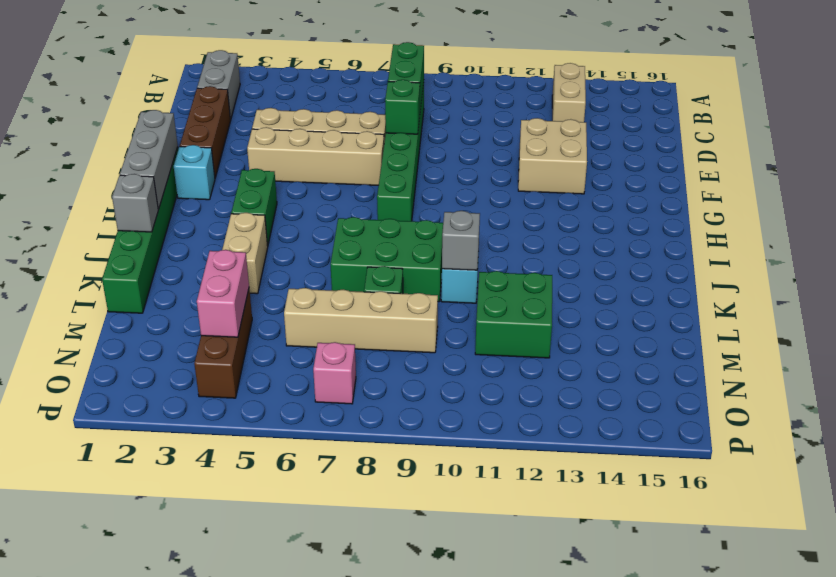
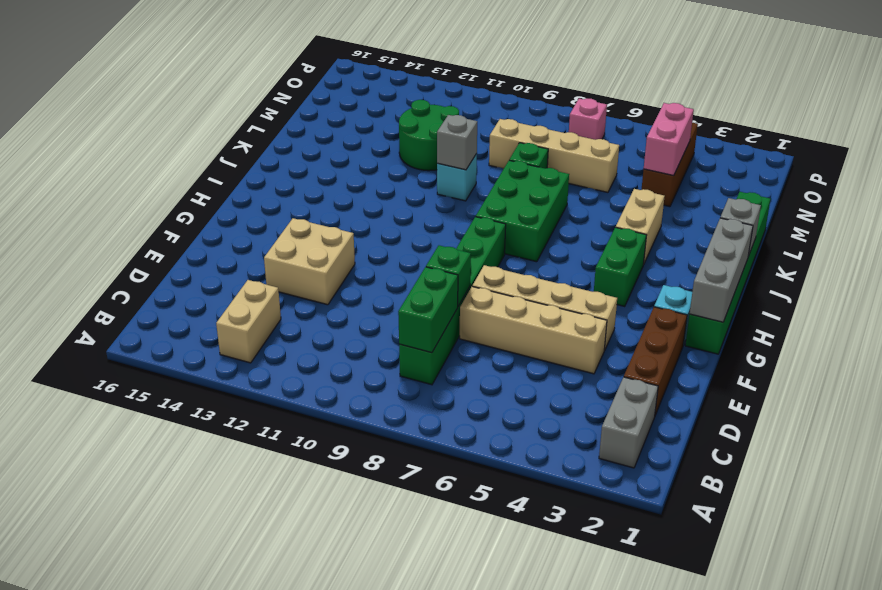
green 2x3 brick [331,217,443,302] -> green 2x3 brick turned to [476,160,569,262]
green 2x2 brick [475,271,552,358] -> green 2x2 round brick [399,100,459,171]

